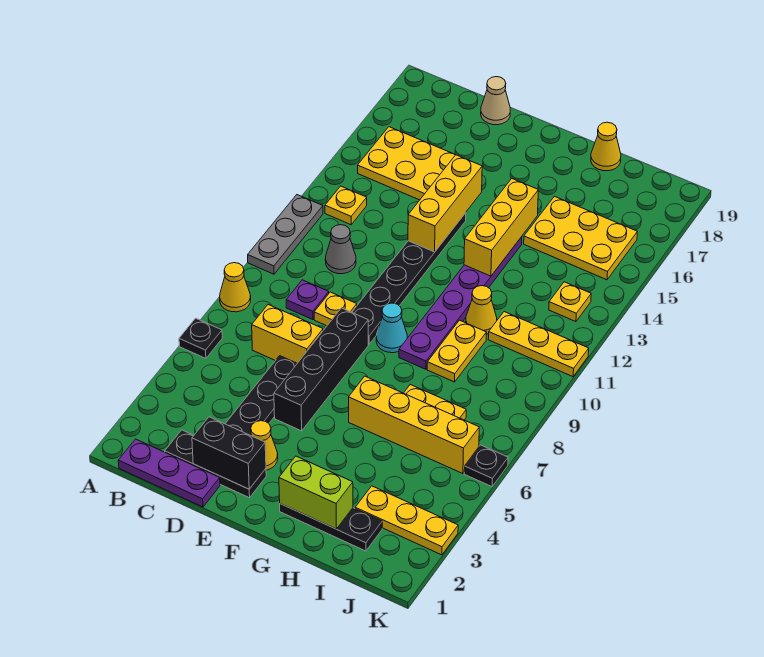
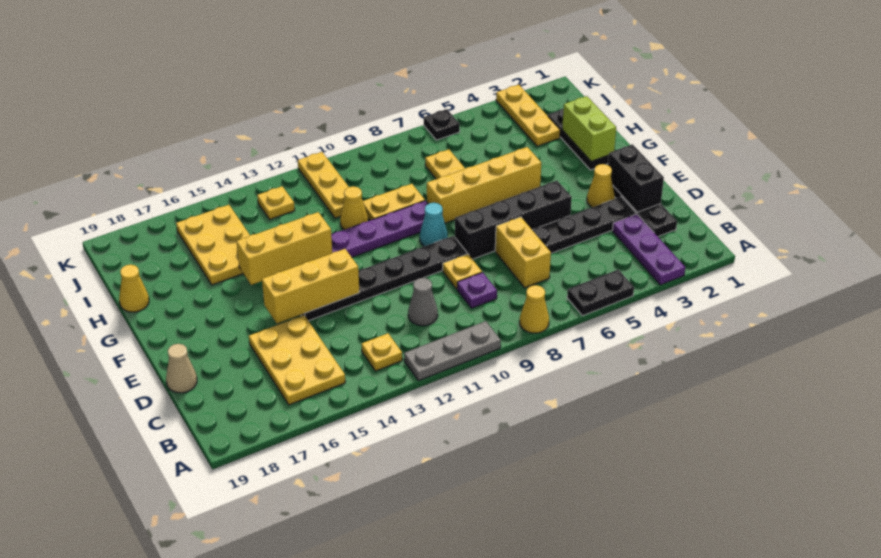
black 1x1 plate [179,318,222,358] -> black 1x2 plate [567,270,634,316]
purple 1x3 plate [118,439,220,507] -> purple 1x3 plate moved to [612,214,685,285]
yellow 1x4 brick [349,376,479,474] -> yellow 1x4 brick turned to [427,147,541,223]

